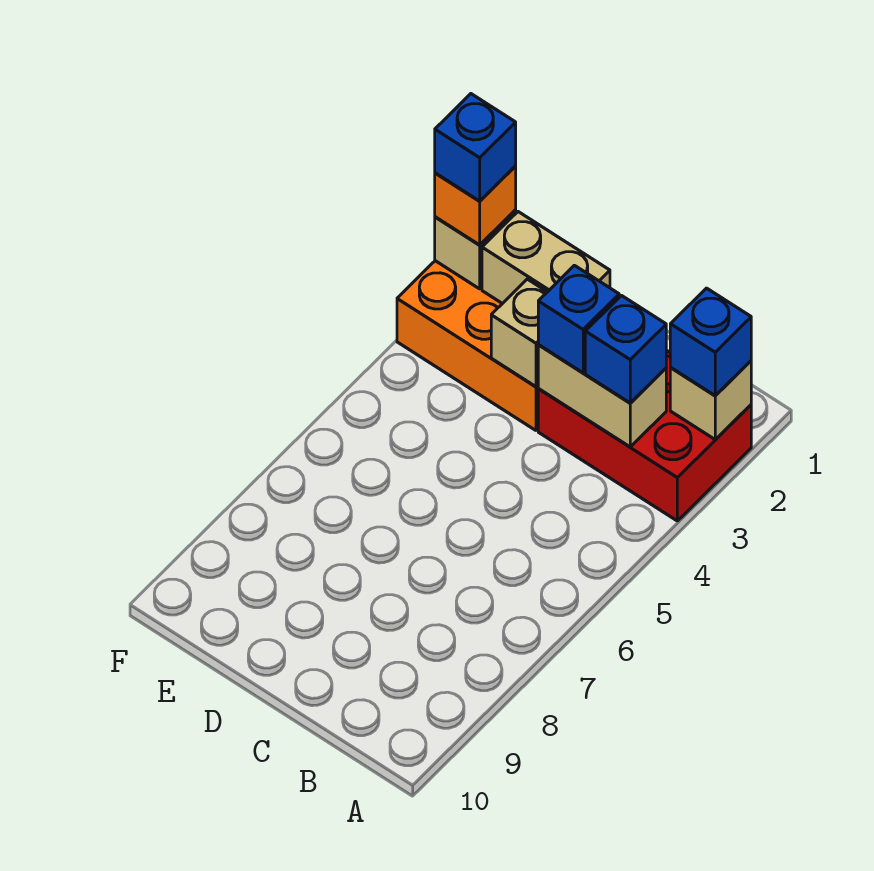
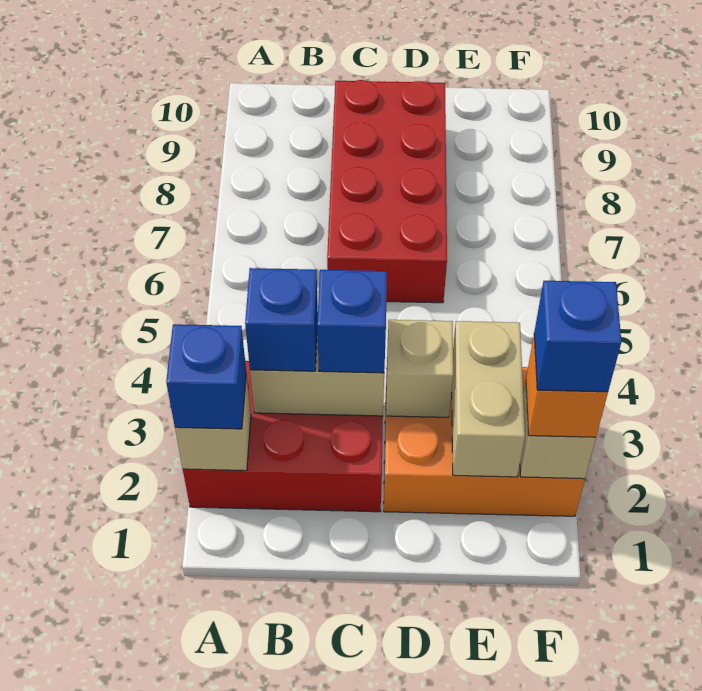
none -> red 2x4 brick [327,80,447,303]
tan 1x2 brick [482,212,610,304] -> tan 1x2 brick turned to [452,321,525,477]

